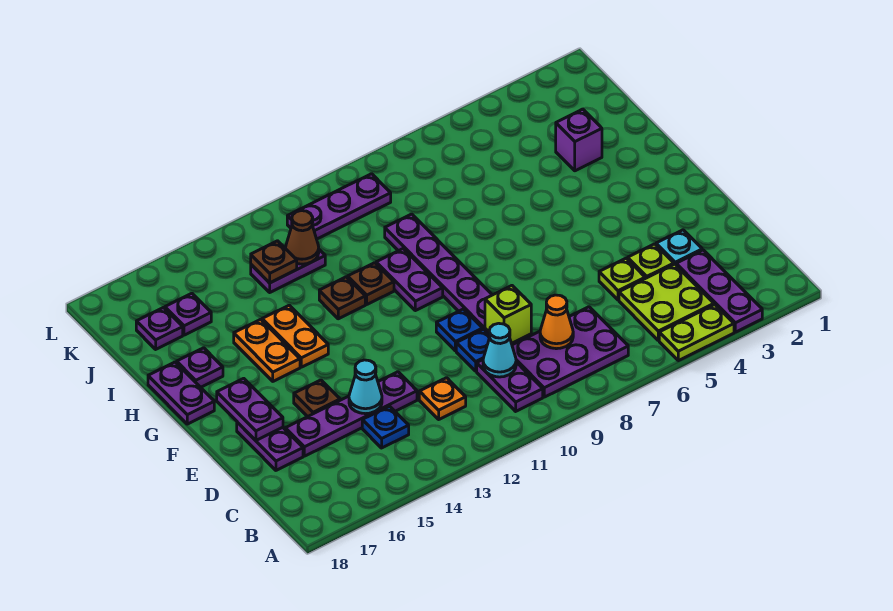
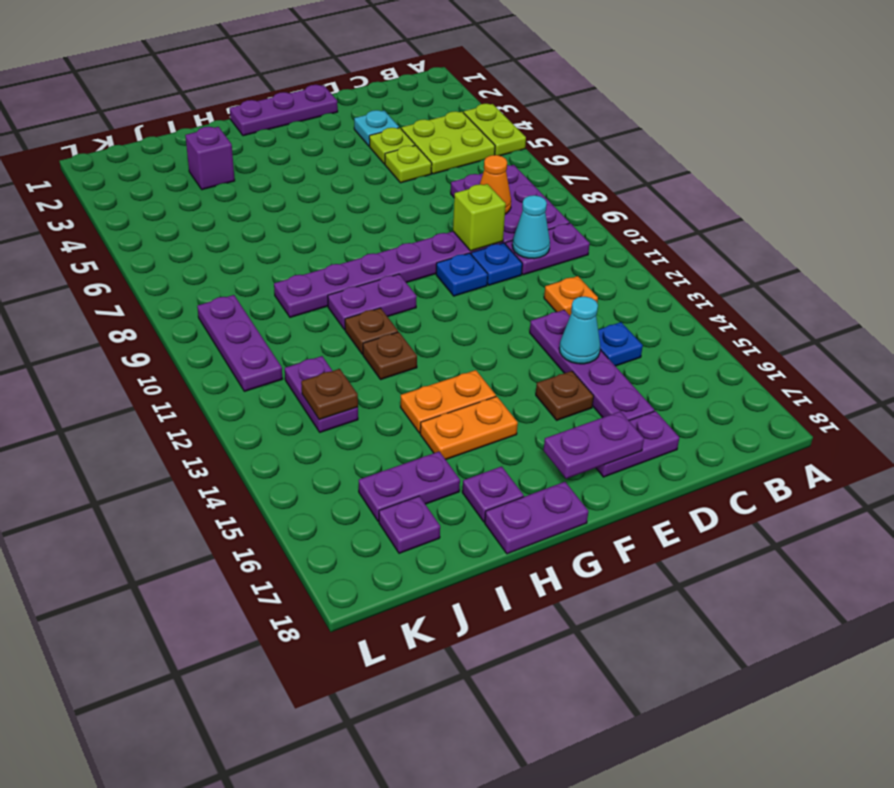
purple 1x3 plate [676,250,762,332] -> purple 1x3 plate moved to [230,85,338,136]
brown 1x1 cone [286,211,319,264] -> none
purple 1x1 plate [165,293,211,335] -> purple 1x2 plate [359,451,460,521]

